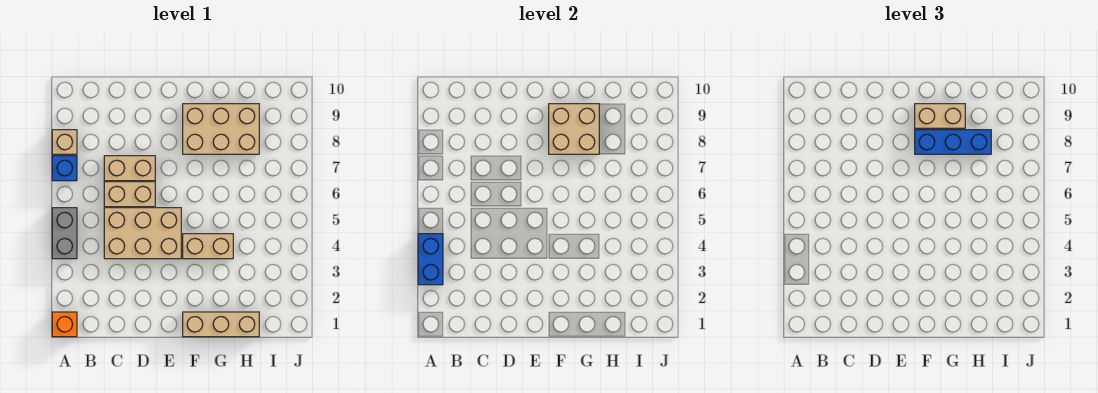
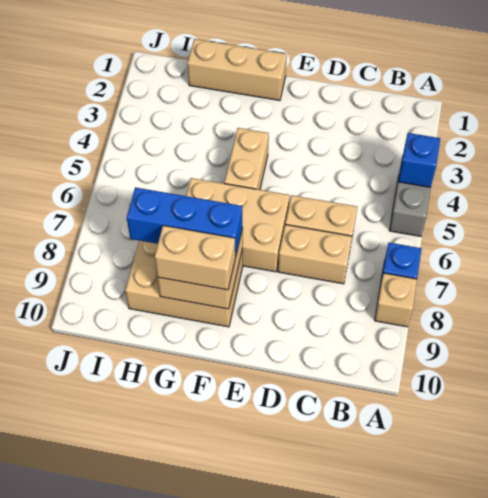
orange 1x1 brick [52,312,77,337] -> none
blue 1x2 brick [418,234,443,285] -> blue 1x1 brick [399,133,440,187]
tan 2x3 brick [104,208,181,259] -> tan 2x3 brick moved to [186,178,290,272]
tan 1x2 brick [183,234,233,259] -> tan 1x2 brick turned to [224,128,269,190]

